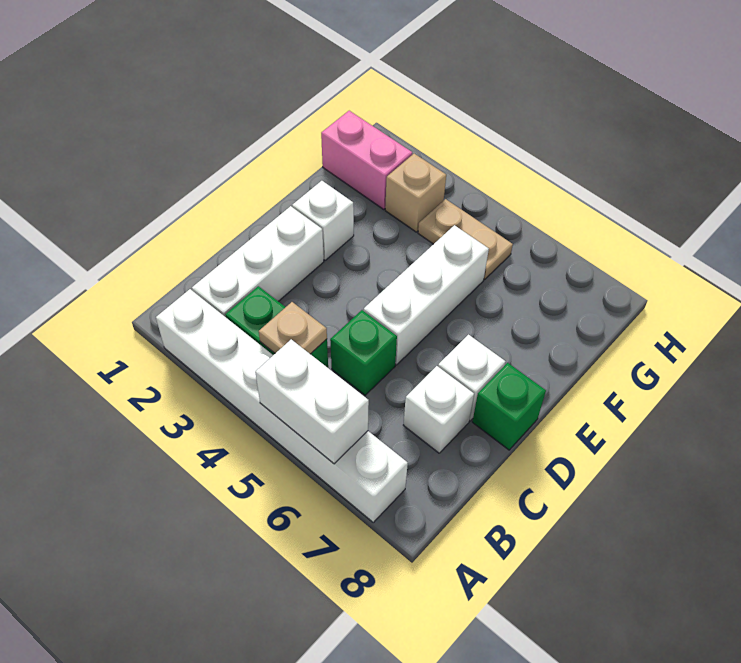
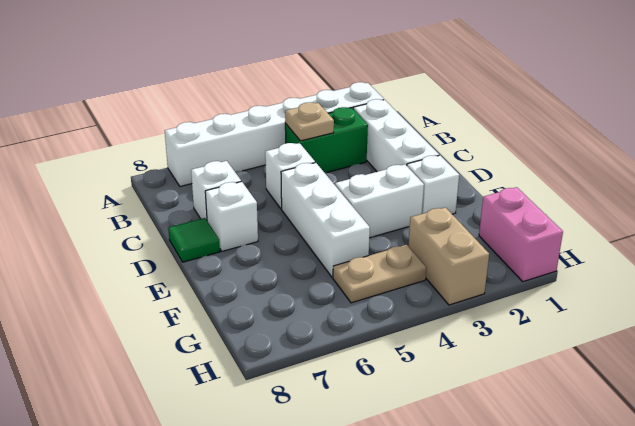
white 1x2 brick [255,339,369,464] -> white 1x2 brick moved to [335,165,424,238]
green 1x1 brick [330,310,397,395] -> white 1x1 brick [265,143,315,209]
green 1x1 brick [472,363,546,450] -> green 1x1 tile [168,218,220,262]
pink 1x2 brick [321,111,412,209] -> pink 1x2 brick turned to [479,187,563,282]
tan 1x1 brick [385,154,446,232] -> tan 1x2 brick [409,207,489,305]

